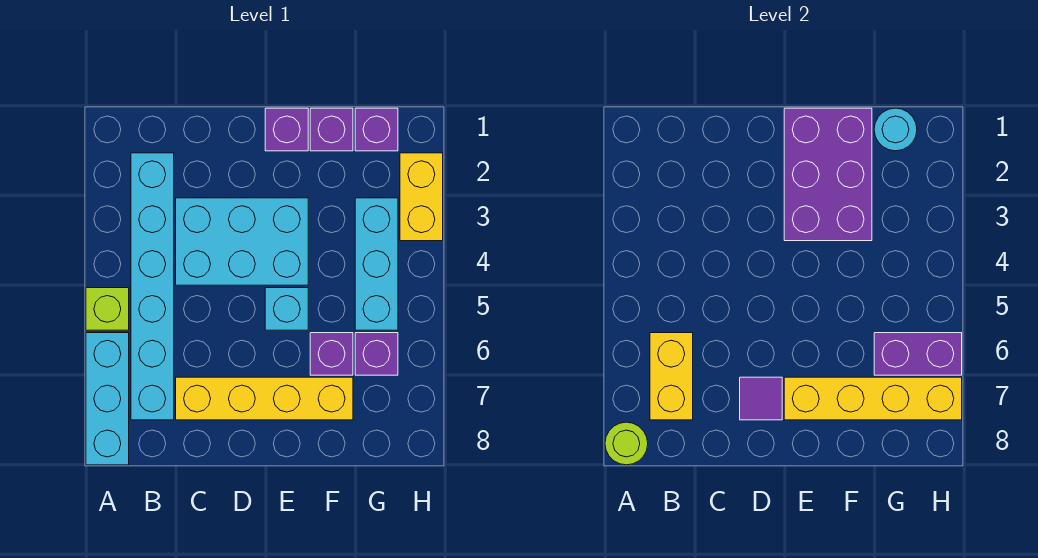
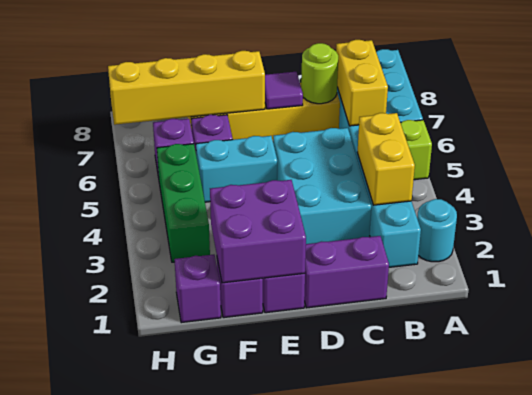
lime 1x1 round brick [605,422,648,465] -> lime 1x1 round brick moved to [301,43,338,104]
cyan 2x3 brick [176,198,308,285] -> cyan 2x3 brick turned to [273,128,371,244]
purple 2x3 brick [784,108,872,241] -> purple 2x2 brick [210,180,306,283]
cyan 1x1 brick [265,288,308,330] -> cyan 1x2 brick [196,136,277,202]
cyan 1x1 round brick [874,108,917,151] -> cyan 1x1 round brick moved to [417,199,457,262]
cyan 1x3 brick [355,198,398,330] -> green 1x3 brick [157,144,210,262]
purple 1x2 brick [874,333,962,375] -> purple 1x2 brick moved to [304,236,389,308]
yellow 1x2 brick [400,153,443,241] -> yellow 1x2 brick moved to [357,113,415,205]

